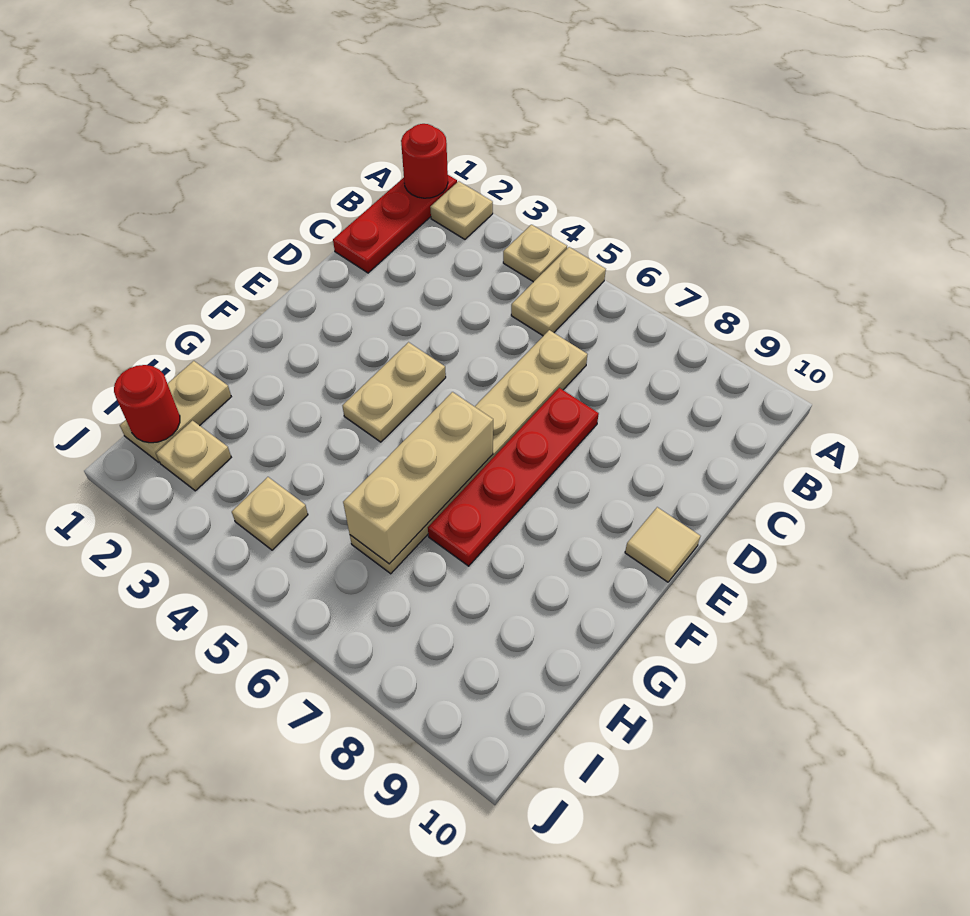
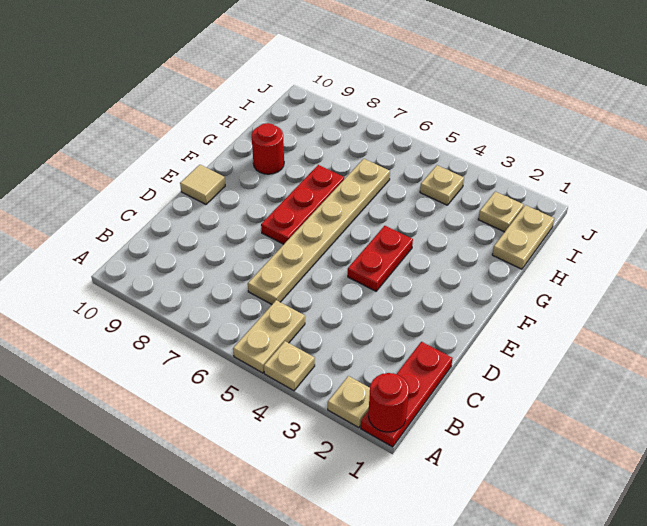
red 1x4 plate [428,388,599,566] -> red 1x3 plate [261,165,344,244]
tan 1x2 plate [343,342,446,442] -> red 1x2 plate [348,226,413,291]
tan 1x3 brick [343,392,493,564] -> none
red 1x1 round brick [114,365,180,443] -> red 1x1 round brick moved to [252,123,284,174]

